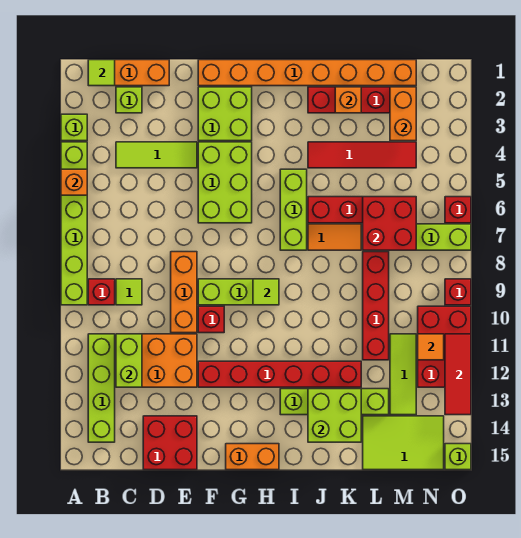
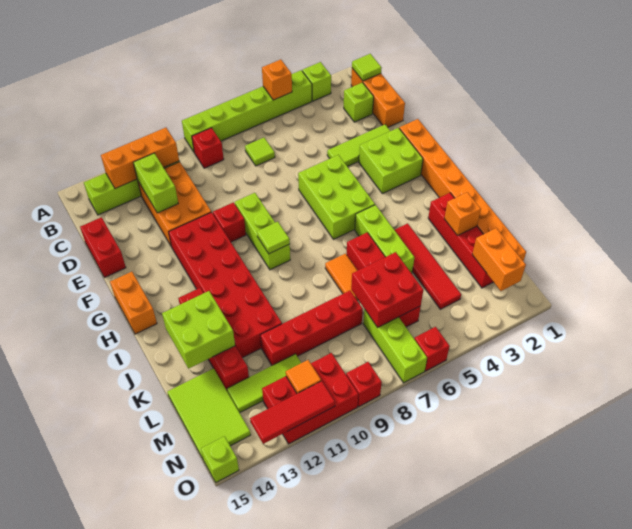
lime 1x3 tile [116,142,197,168] -> lime 1x3 tile turned to [327,125,390,167]
lime 1x1 tile [116,279,142,305] -> lime 1x1 tile moved to [245,138,275,166]
lime 1x2 brick [116,334,142,387] -> lime 1x2 brick turned to [133,153,178,213]
red 2x2 brick [143,416,197,470] -> red 1x2 brick [80,217,126,278]
orange 1x3 brick [171,252,197,333] -> orange 1x3 brick moved to [101,128,179,188]
lime 2x3 brick [198,142,252,223] -> lime 2x3 brick turned to [298,155,375,239]
red 1x6 brick [198,361,361,387] -> red 2x6 brick [169,212,282,358]
lime 1x3 brick [280,169,307,250] -> lime 1x3 brick turned to [355,205,414,273]
lime 1x4 brick [280,389,389,415] -> red 1x4 brick [178,288,249,390]
orange 1x2 brick [390,87,416,141] -> orange 1x2 brick turned to [472,228,526,291]

